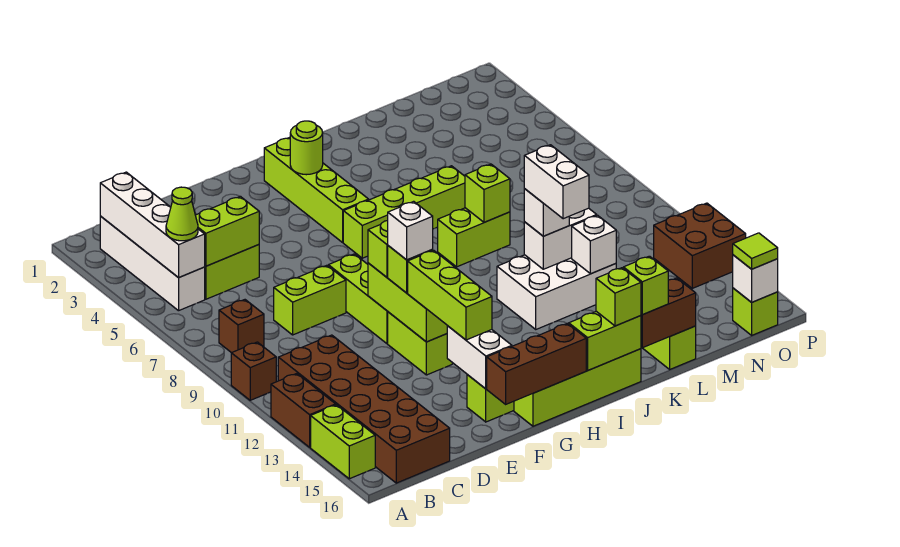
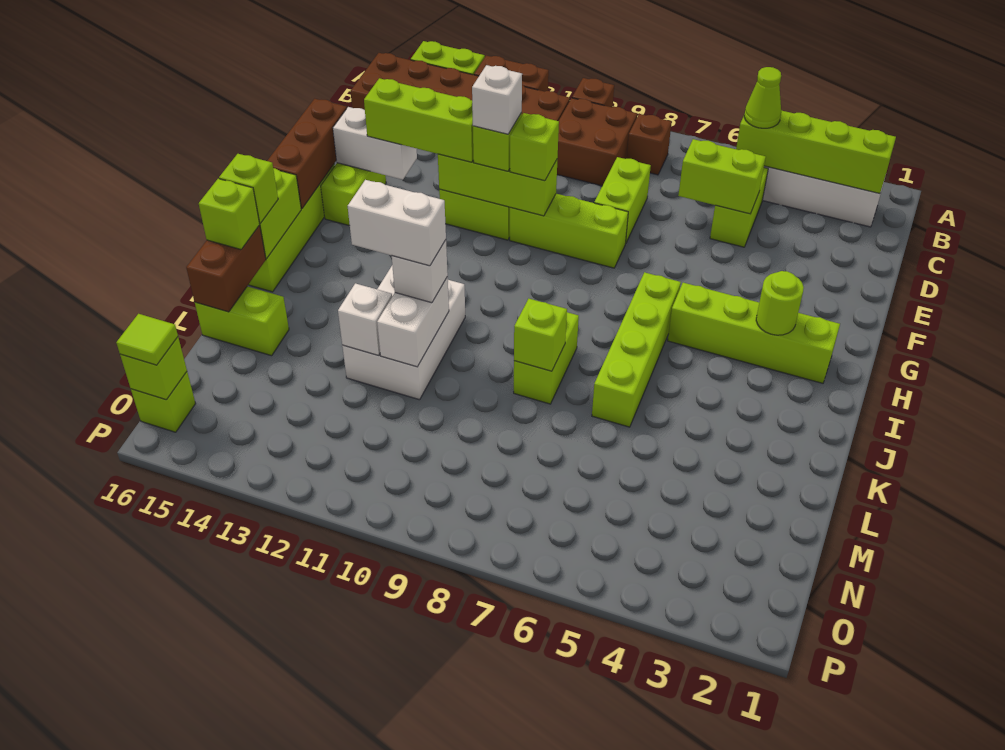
white 1x4 brick [100,172,205,278] -> lime 1x4 brick [736,110,896,193]
lime 1x2 brick [195,196,259,266] -> lime 1x2 brick turned to [678,139,766,214]
brown 2x2 brick [654,203,746,288] -> brown 2x2 brick moved to [557,98,637,186]
white 1x1 brick [733,255,778,302] -> lime 1x1 brick [120,337,187,400]

